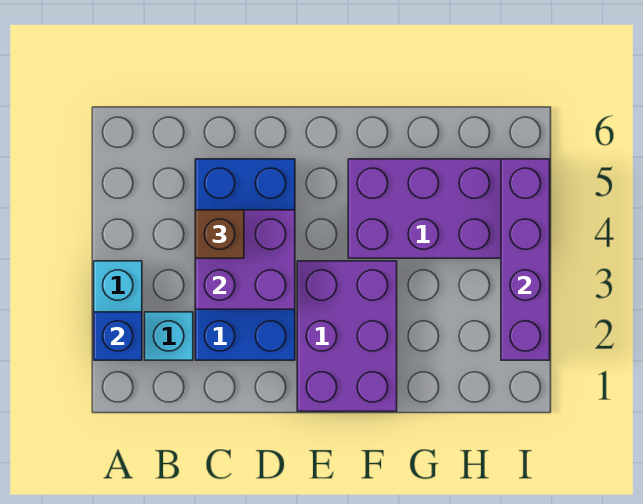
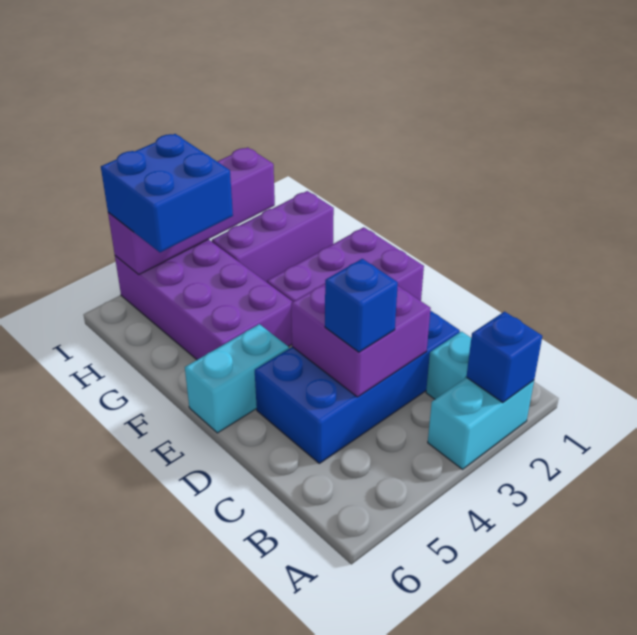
brown 1x1 brick [195,210,244,258] -> blue 1x1 brick [325,259,398,352]
none -> cyan 1x2 brick [185,324,289,433]
none -> purple 1x3 brick [212,191,334,282]
none -> blue 2x2 brick [101,134,233,252]

